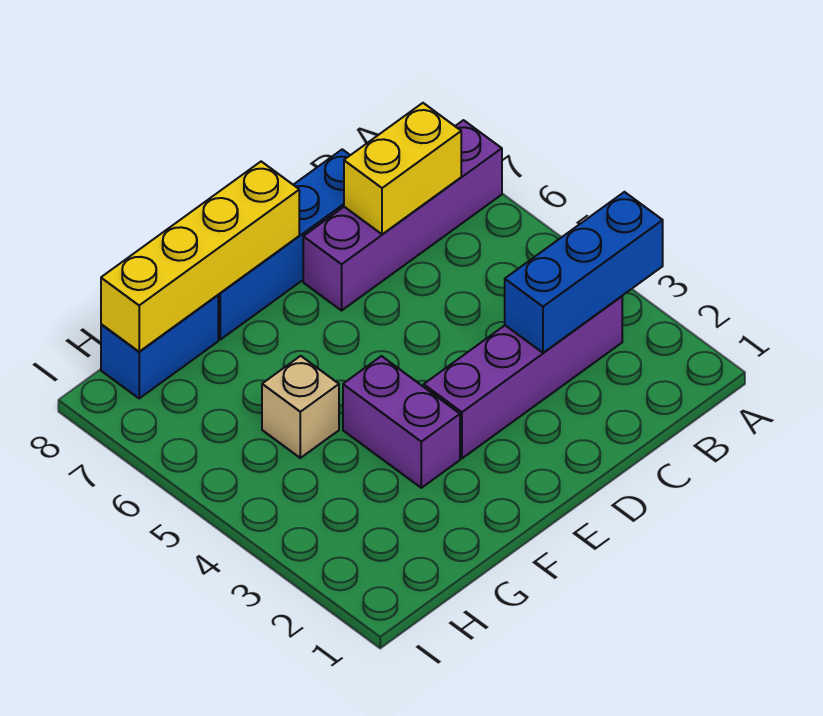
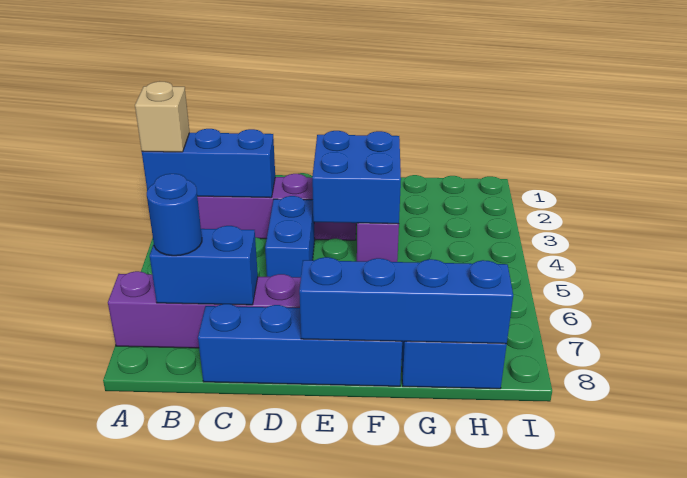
yellow 1x2 brick [344,103,461,234] -> blue 1x2 brick [150,226,258,305]
none -> blue 1x1 round brick [147,174,202,256]
none -> blue 1x2 brick [265,196,315,277]
none -> blue 2x2 brick [312,131,401,224]
yellow 1x4 brick [101,162,299,352] -> blue 1x4 brick [299,257,513,344]
tan 1x1 brick [262,356,339,458] -> tan 1x1 brick moved to [135,82,190,152]

